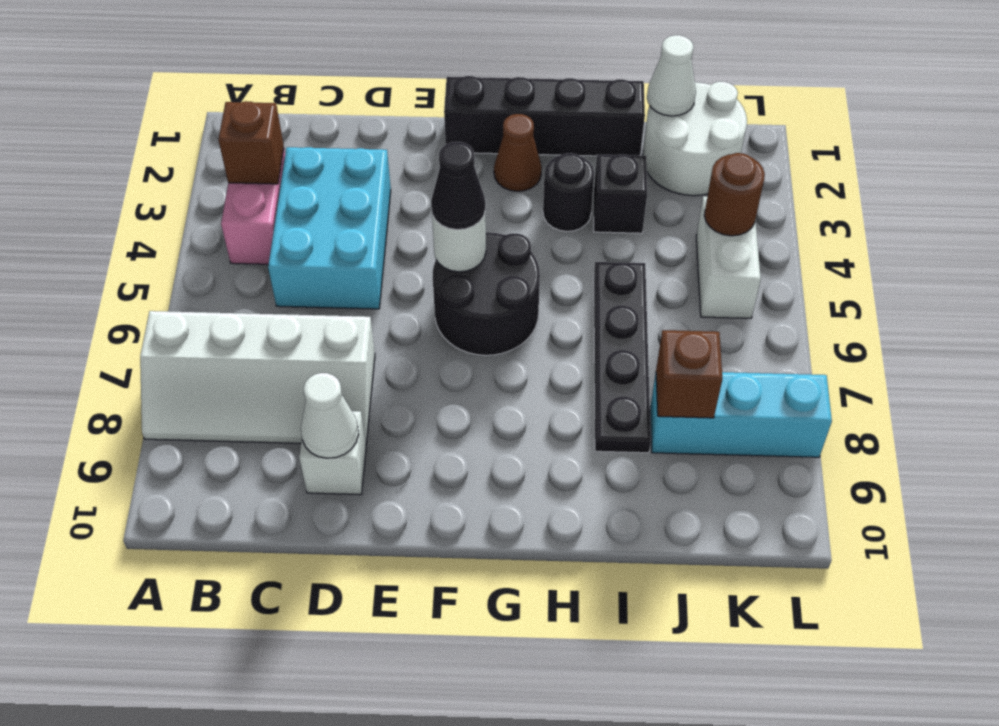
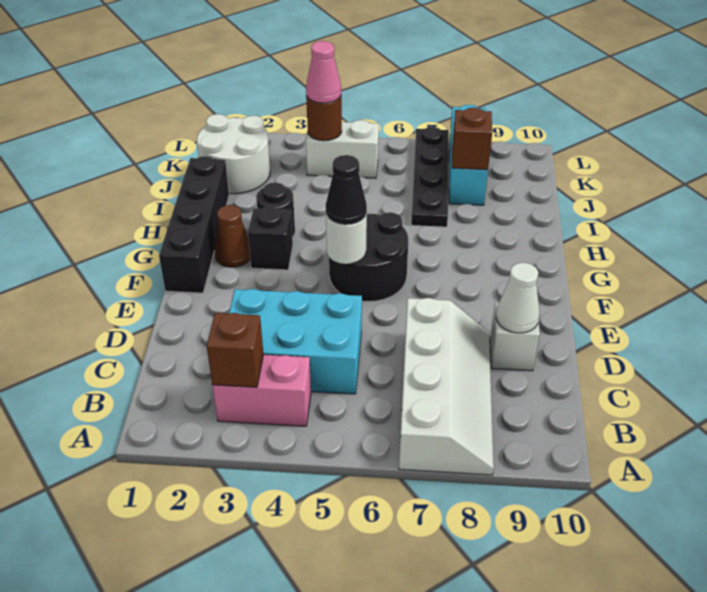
black 1x1 brick [594,155,647,233] -> black 1x1 brick moved to [248,207,293,270]
black 1x4 plate [594,262,651,453] -> black 1x4 plate turned to [411,127,449,227]
white 1x1 cone [647,35,696,116] -> none
none -> pink 1x1 cone [306,41,341,103]

